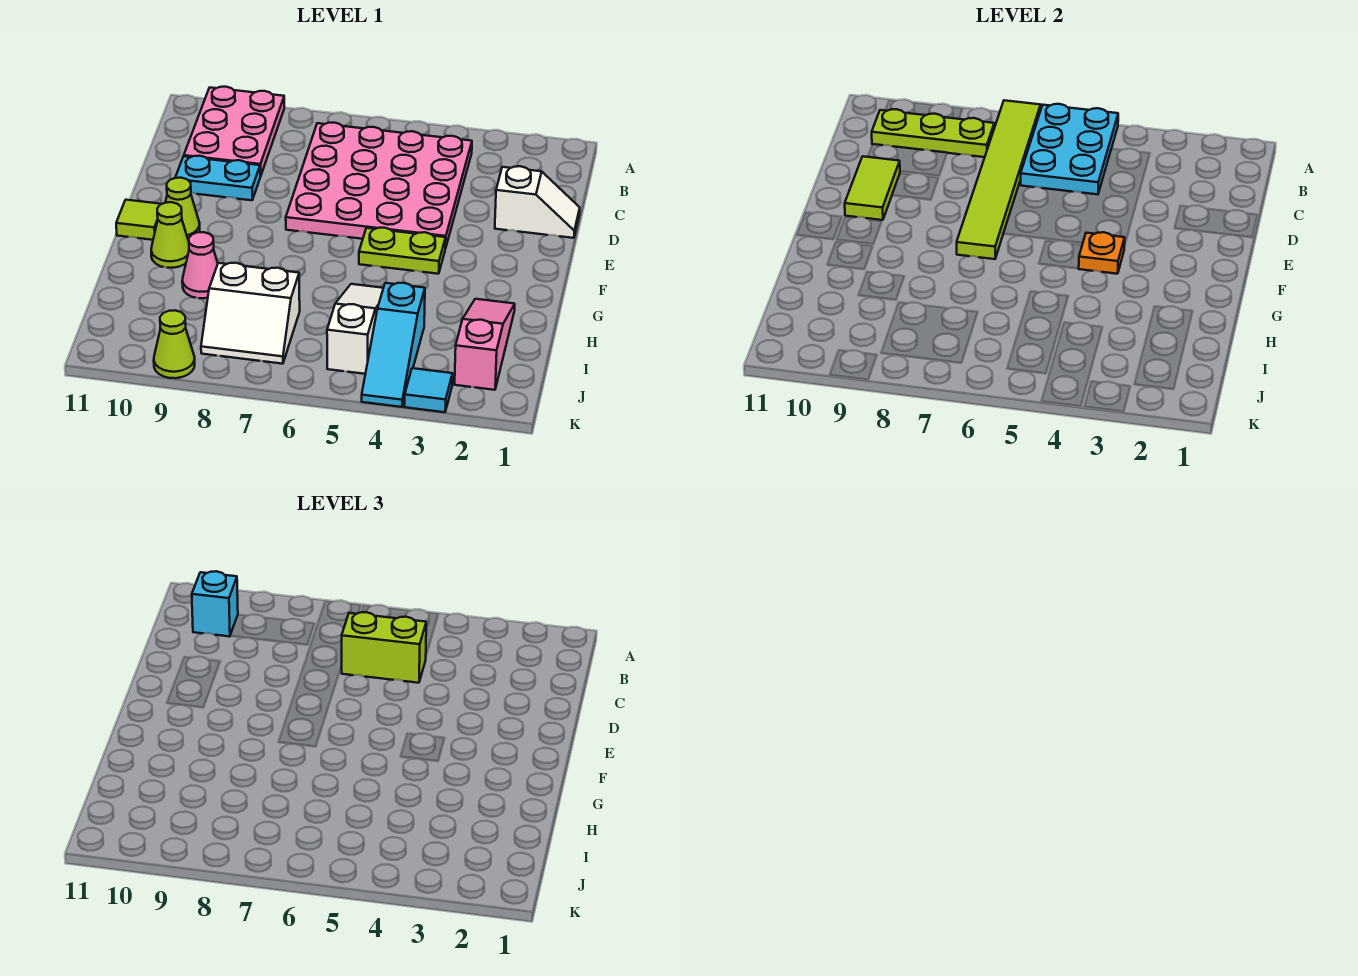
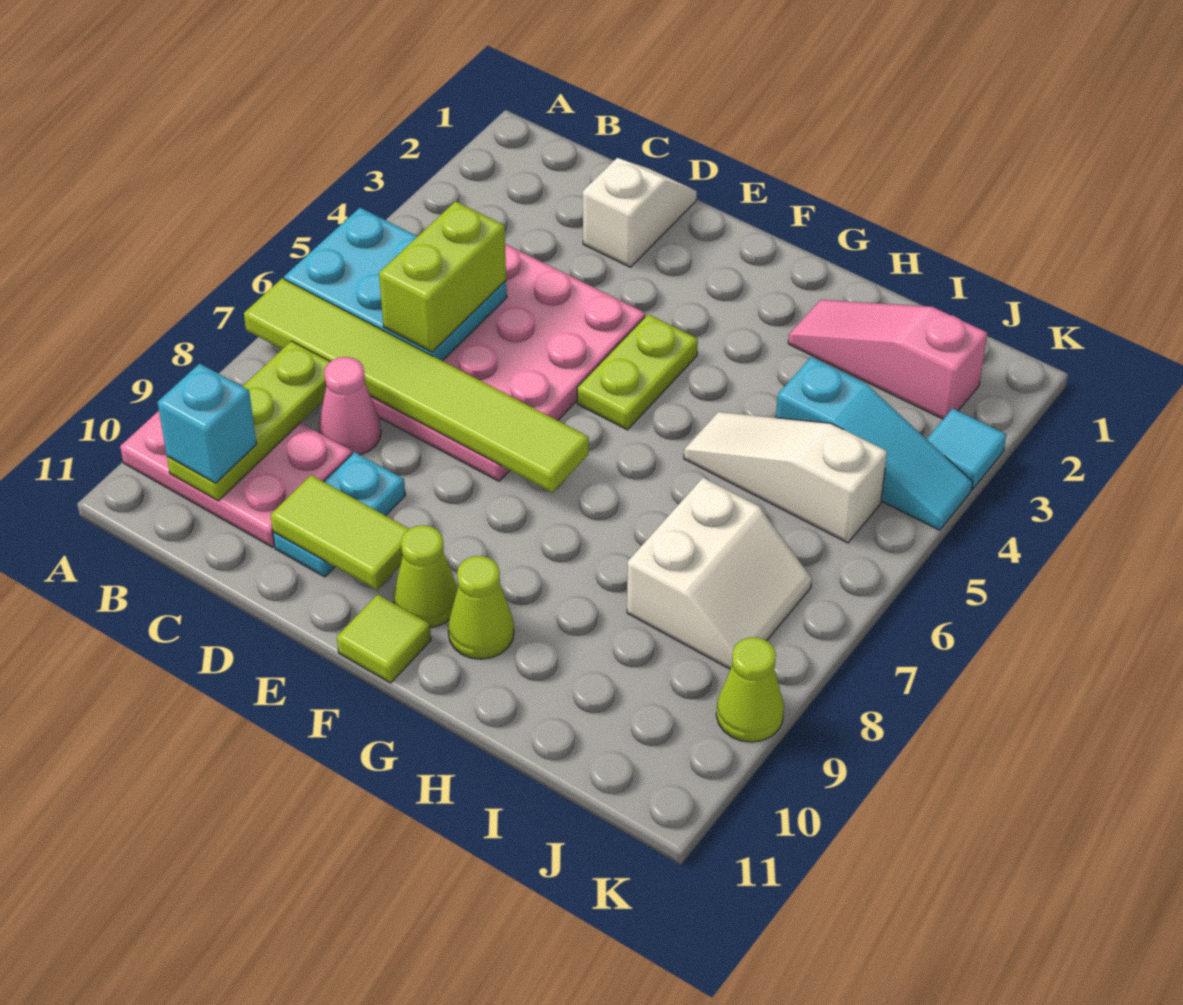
orange 1x1 plate [1078,232,1125,274] -> none
pink 1x1 cone [182,232,218,298] -> pink 1x1 cone moved to [319,357,381,455]

